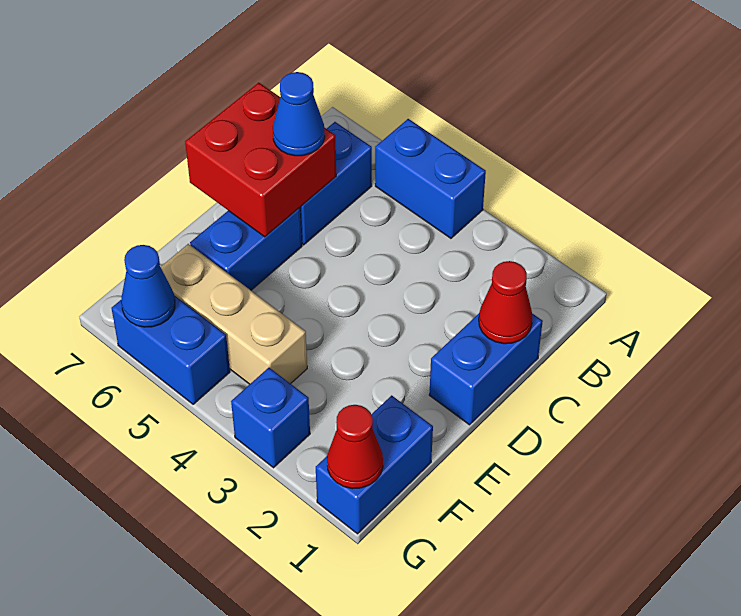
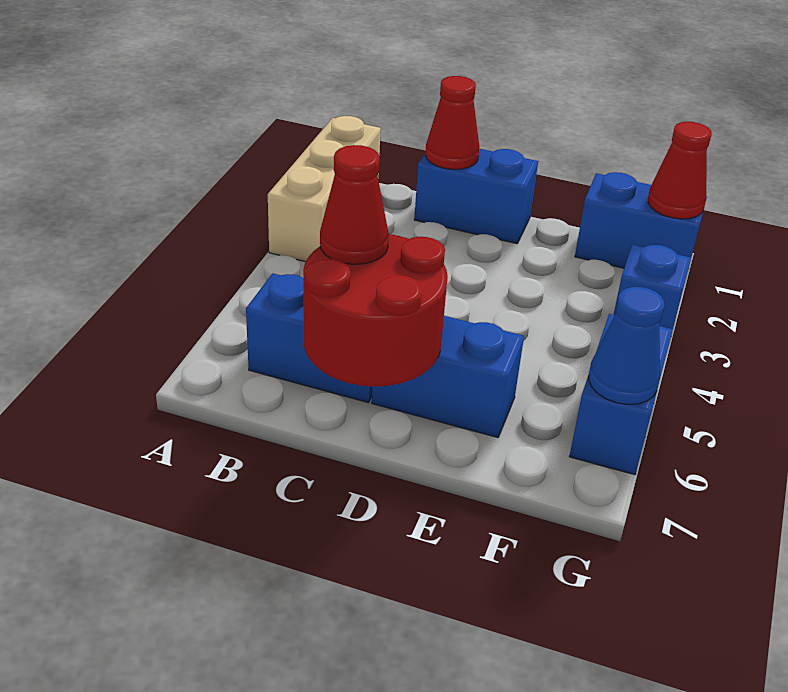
blue 1x2 brick [375,119,486,238] -> none
red 2x2 brick [185,83,336,237] -> red 2x2 round brick [303,234,448,386]
blue 1x1 cone [273,72,325,156] -> red 1x1 cone [320,145,389,264]
tan 1x3 brick [161,244,307,384] -> tan 1x3 brick moved to [268,116,381,262]

